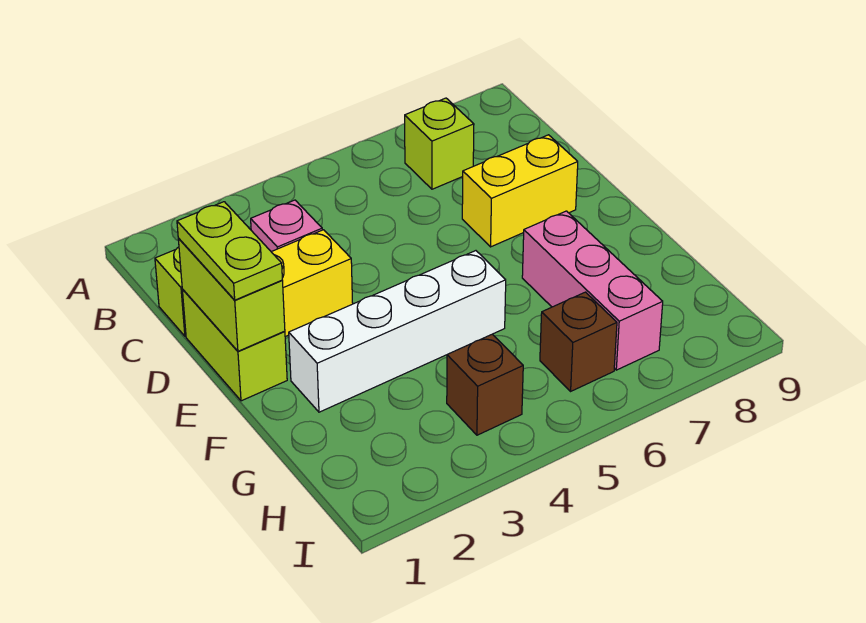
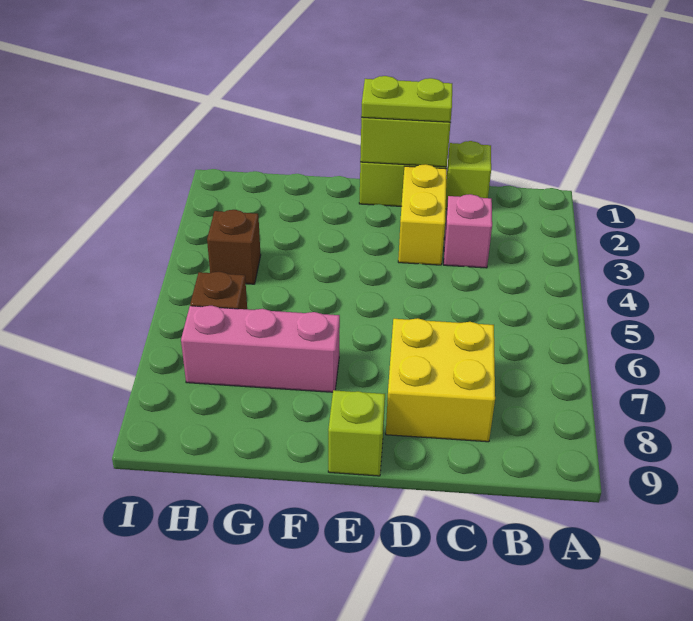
lime 1x1 brick [405,98,474,189] -> lime 1x1 brick moved to [328,390,385,476]
yellow 1x2 brick [462,135,578,247] -> yellow 2x2 brick [386,318,495,442]
white 1x4 brick [289,251,506,412] -> none

